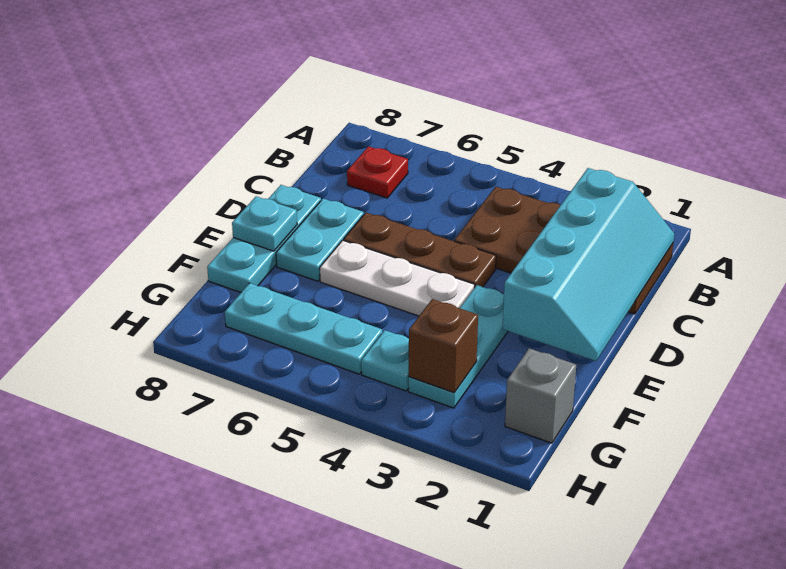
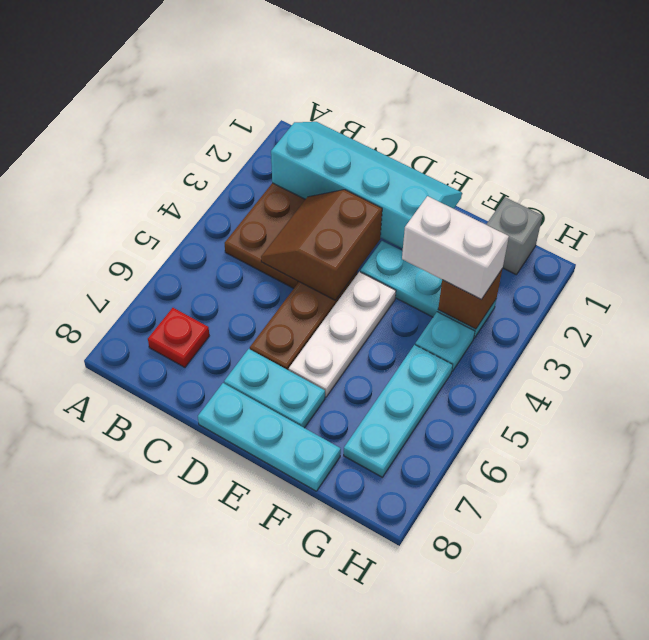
none -> brown 2x2 slope [261,190,382,300]
cyan 1x1 plate [232,196,297,251] -> none
none -> white 1x2 brick [402,196,509,299]

